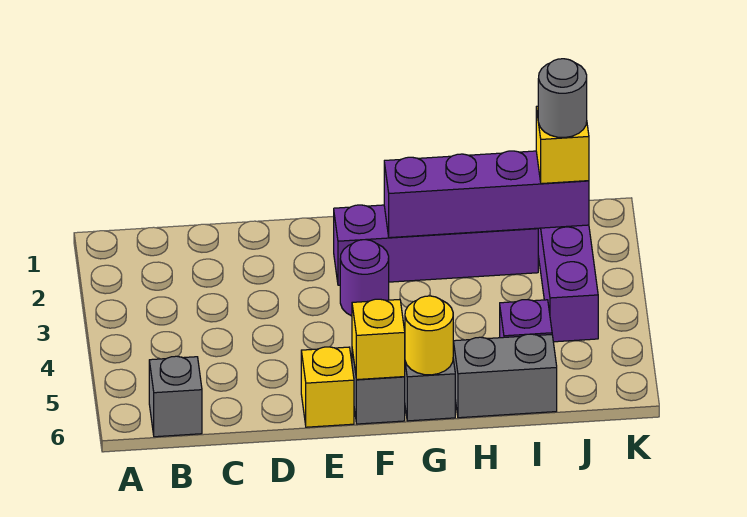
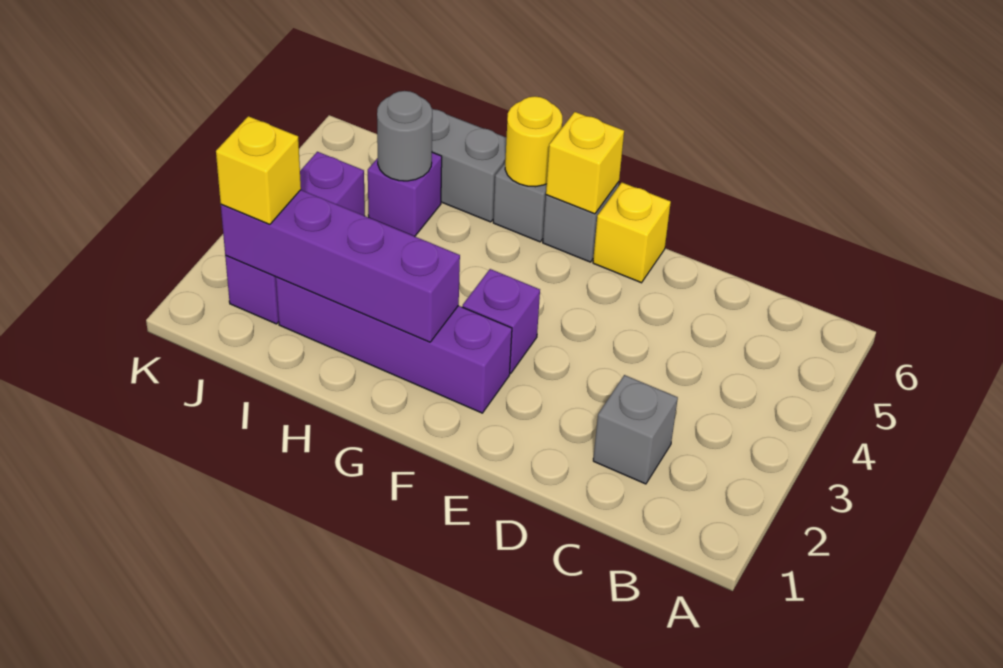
grey 1x1 brick [149,356,202,437] -> grey 1x1 brick moved to [593,375,678,484]
purple 1x1 round brick [340,240,389,316] -> purple 1x1 brick [463,269,540,374]
grey 1x1 round brick [538,59,587,138] -> grey 1x1 round brick moved to [377,91,432,181]

